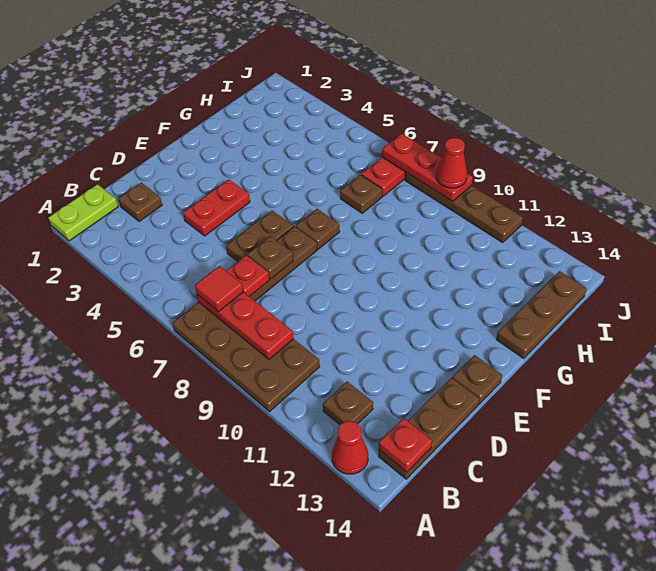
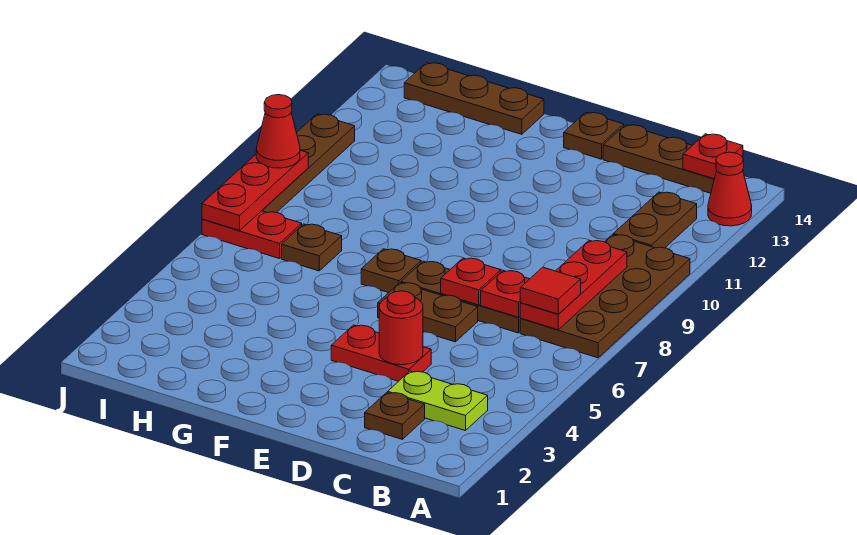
lime 1x2 plate [48,184,118,241] -> lime 1x2 plate moved to [388,371,488,431]
brown 1x1 plate [323,382,373,425] -> brown 1x2 plate [613,192,697,248]
none -> red 1x1 round brick [379,291,423,365]
brown 1x1 plate [247,236,293,279] -> red 1x1 plate [441,258,501,305]

